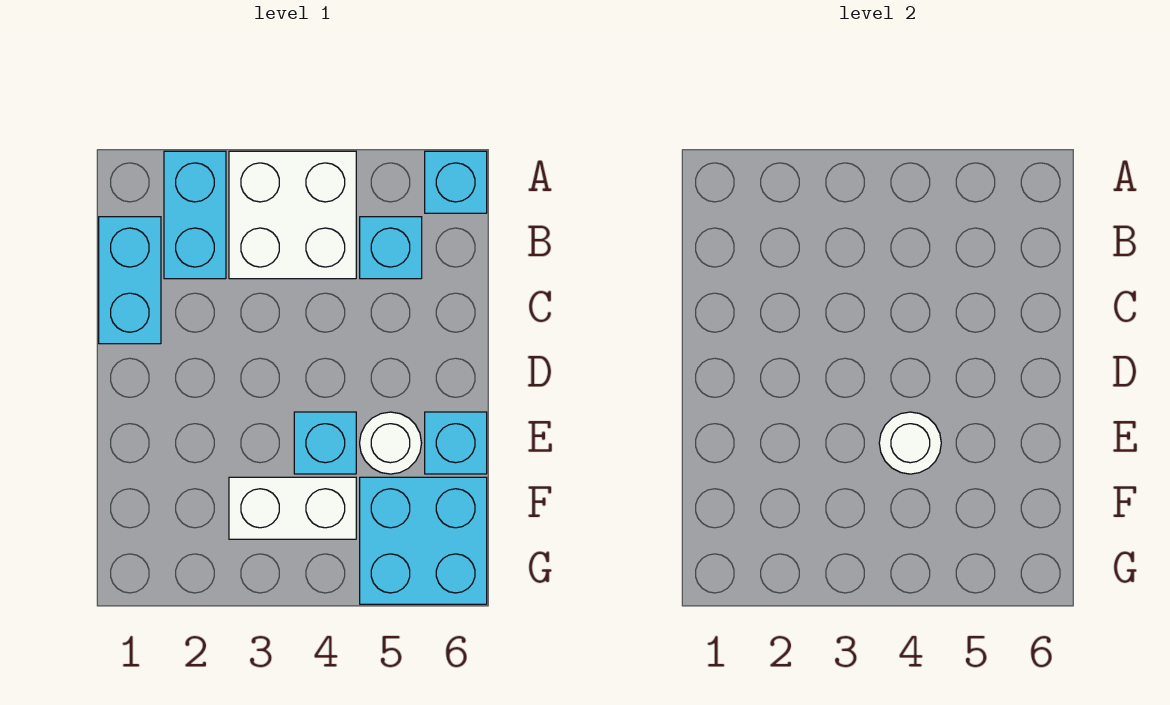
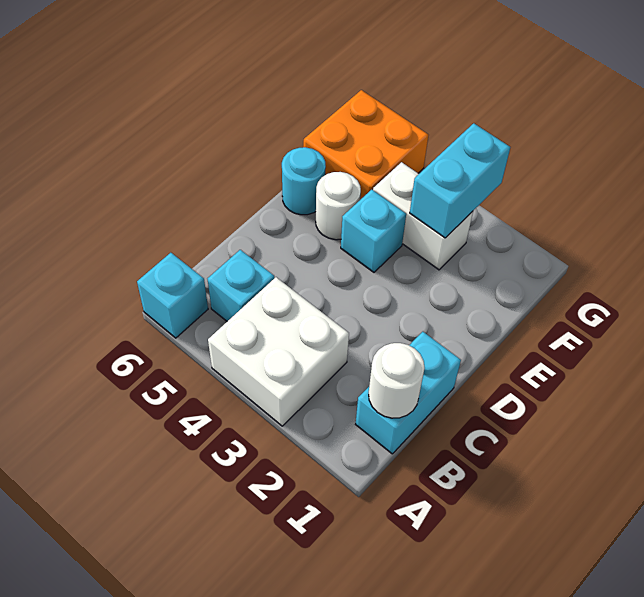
cyan 1x2 brick [164,151,226,279] -> cyan 1x2 brick moved to [410,123,510,238]
white 1x1 round brick [879,412,941,474] -> white 1x1 round brick moved to [369,343,425,418]
cyan 1x1 brick [425,412,487,474] -> cyan 1x1 round brick [282,147,326,215]
cyan 2x2 brick [360,477,487,604] -> orange 2x2 brick [303,90,429,200]

